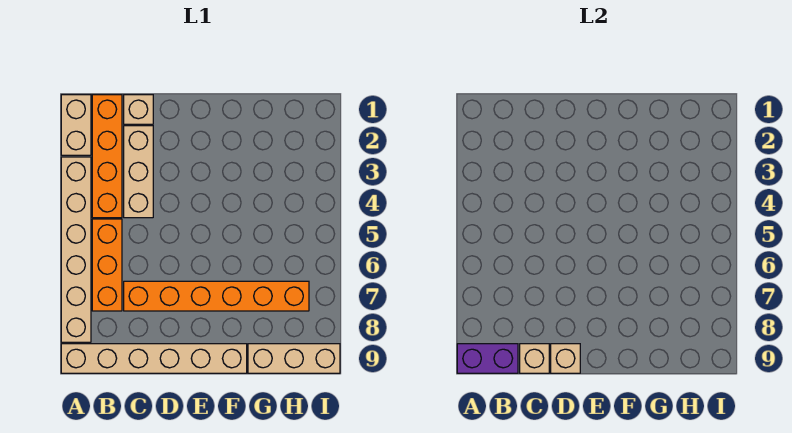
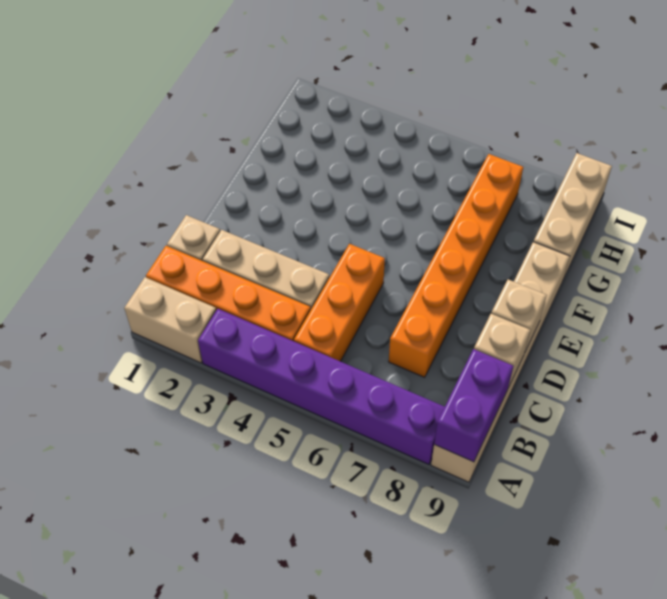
tan 1x6 brick [61,157,91,342] -> purple 1x6 brick [198,309,445,464]
orange 1x3 brick [92,219,122,311] -> orange 1x3 brick turned to [294,244,385,361]

